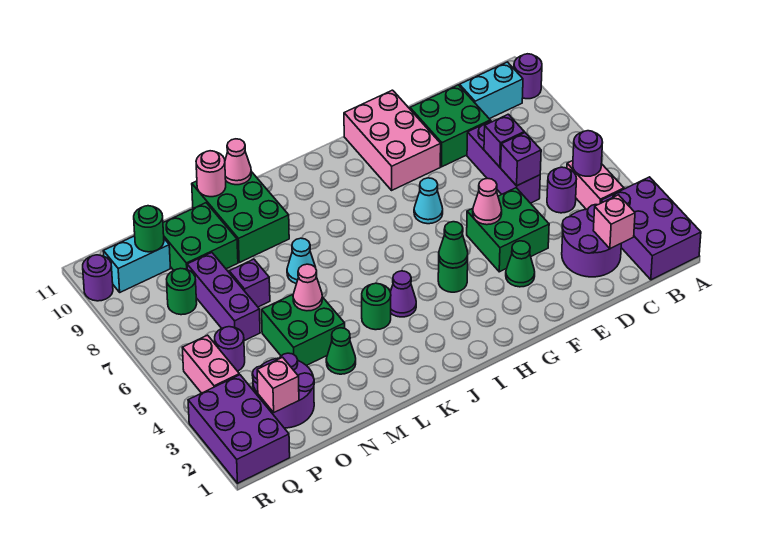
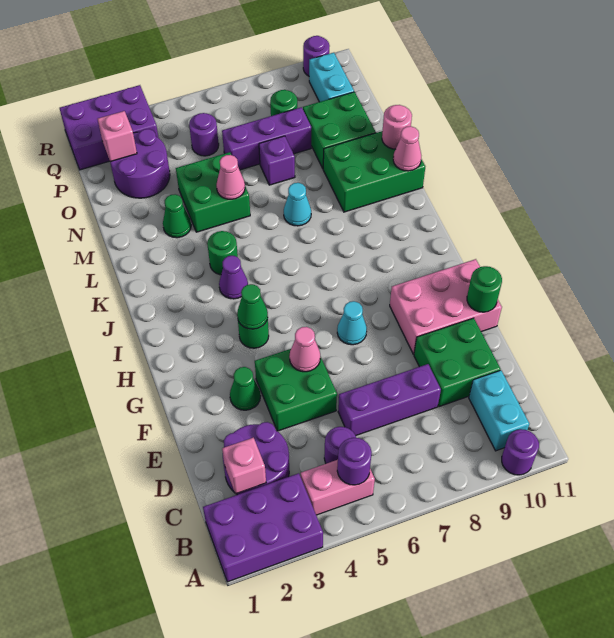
purple 1x1 brick [501,133,541,186] -> none
purple 1x1 brick [484,114,524,167] -> none
green 1x1 round brick [134,206,164,252] -> green 1x1 round brick moved to [467,266,502,312]
pink 1x2 brick [182,335,239,393] -> none

